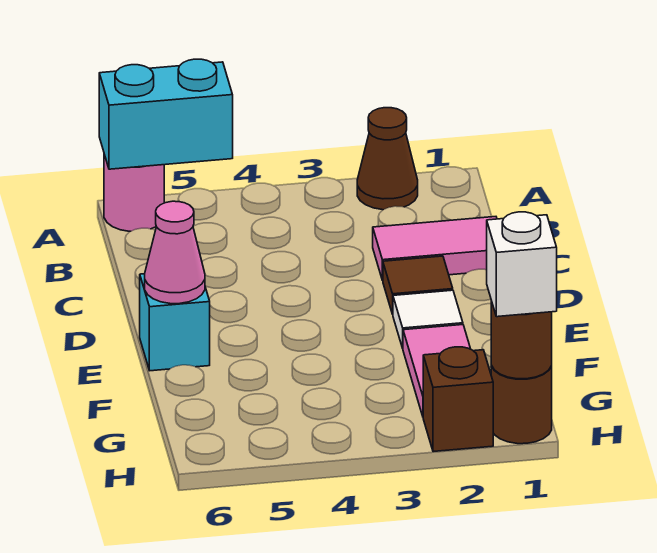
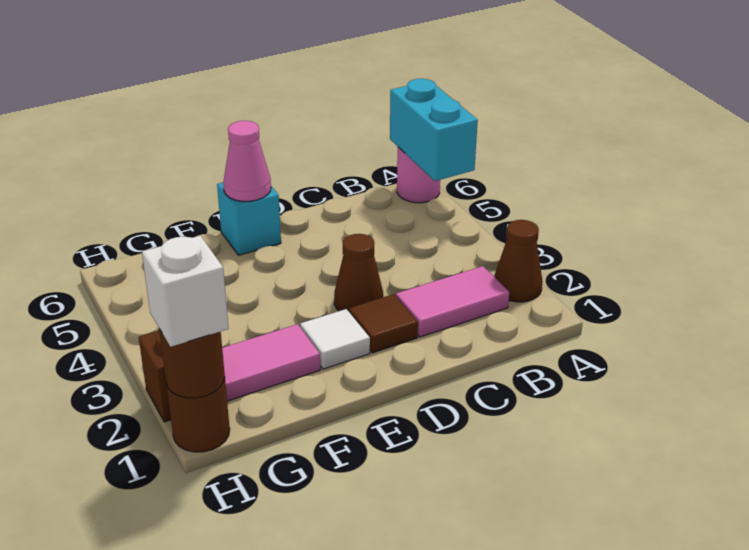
pink 1x2 tile [373,217,497,280] -> pink 1x2 tile turned to [396,266,509,337]
none -> brown 1x1 cone [334,234,383,311]

